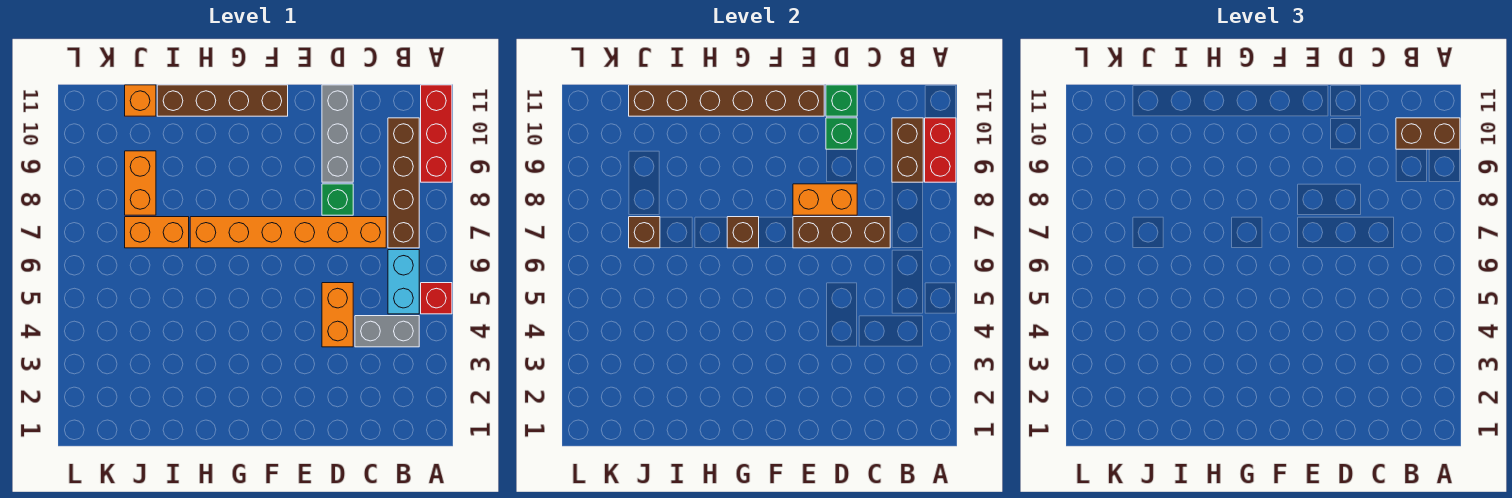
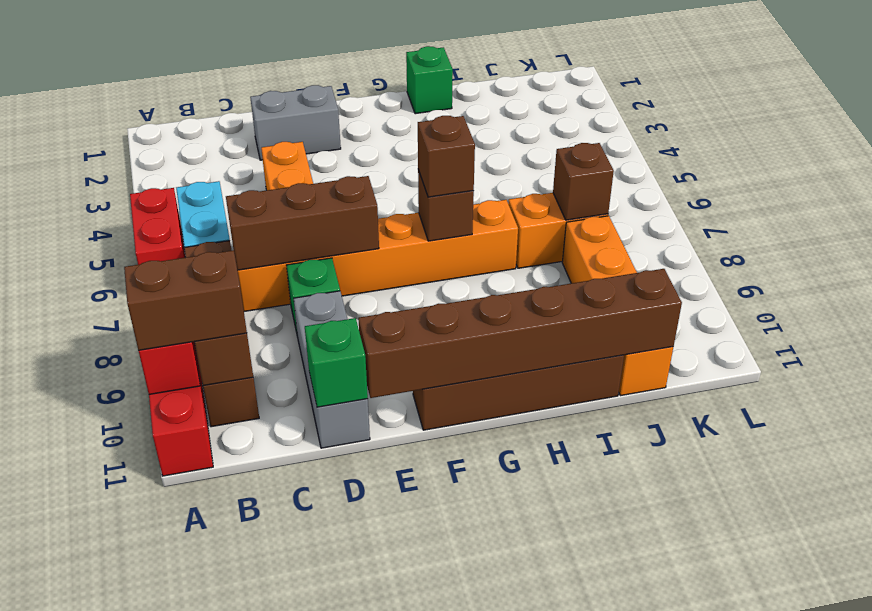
red 1x1 brick [421,283,452,314] -> red 1x2 brick [130,188,185,265]
grey 1x2 brick [355,316,419,347] -> grey 1x2 brick moved to [250,85,341,160]
orange 1x2 brick [793,184,857,215] -> none
green 1x1 brick [826,118,857,149] -> green 1x1 brick moved to [406,46,453,114]
none -> brown 1x1 brick [418,116,475,197]

